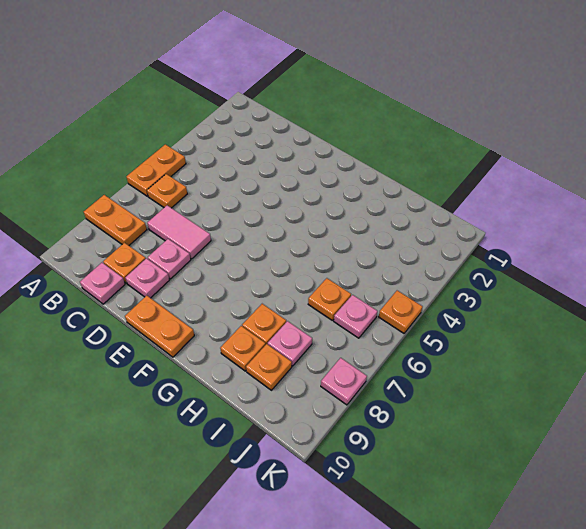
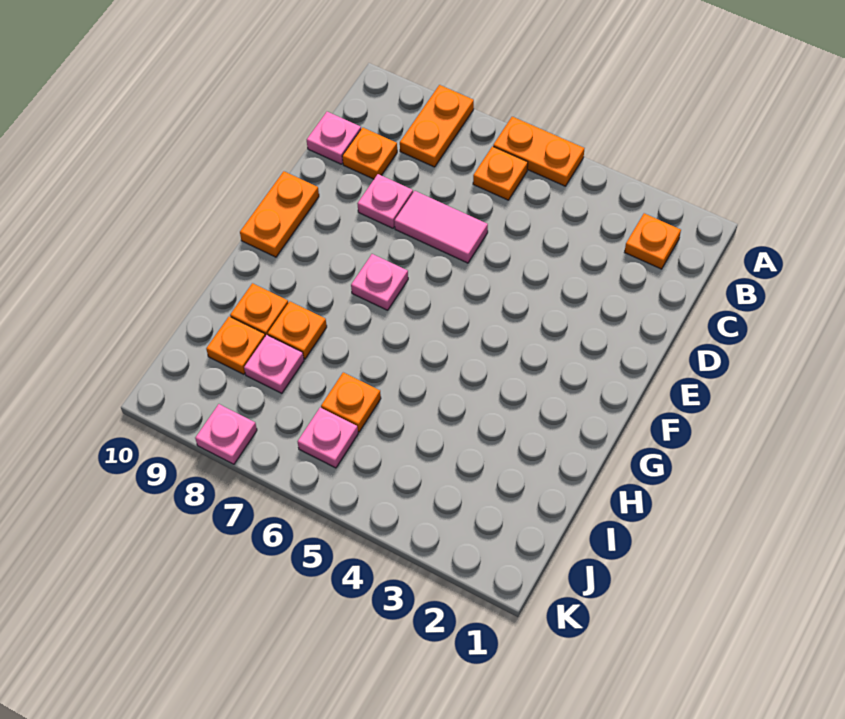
pink 1x2 tile [147,205,211,259] -> pink 1x2 tile turned to [395,191,488,263]
pink 1x1 plate [125,258,169,298] -> pink 1x1 plate moved to [351,254,408,310]
orange 1x1 plate [379,291,423,333] -> orange 1x1 plate moved to [625,213,681,269]

